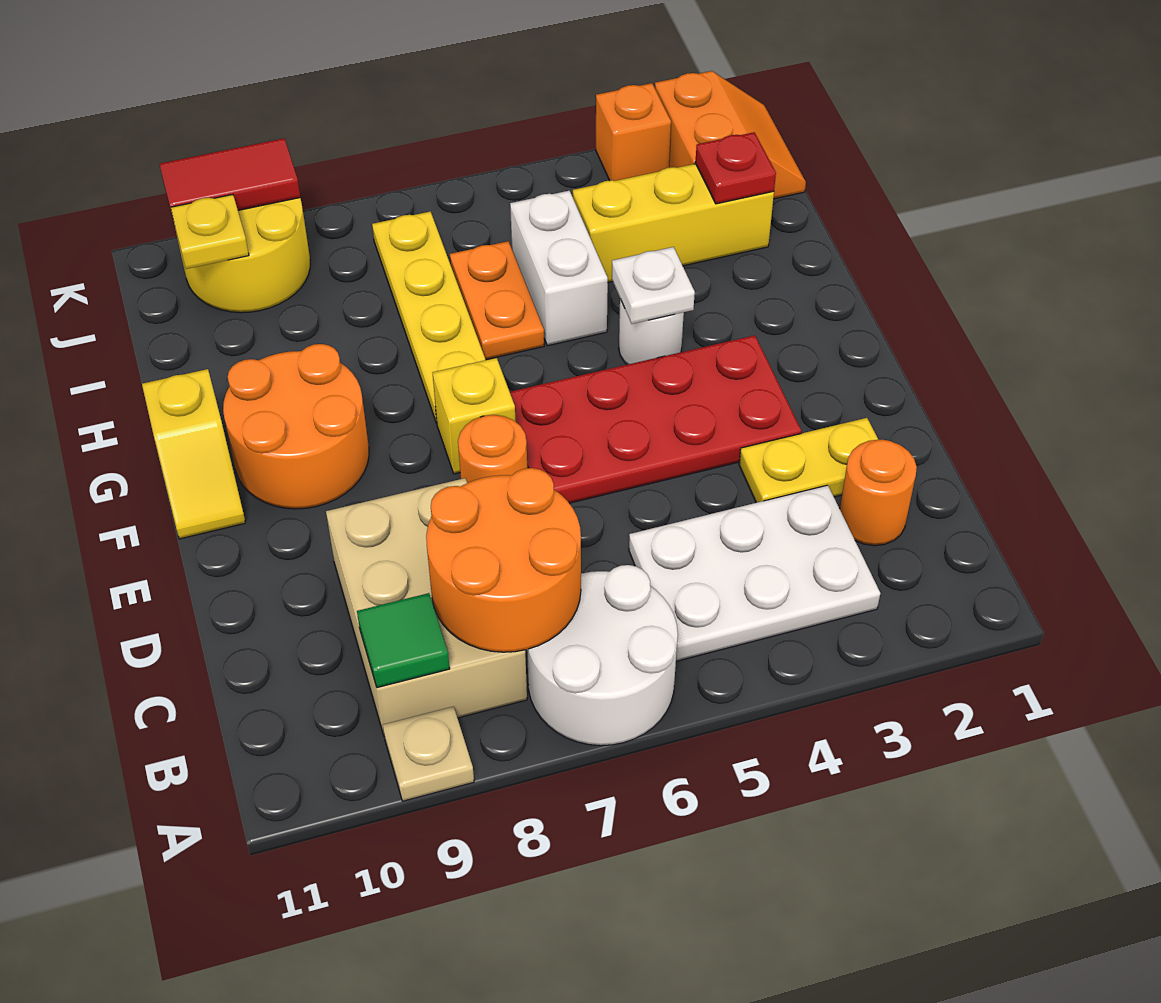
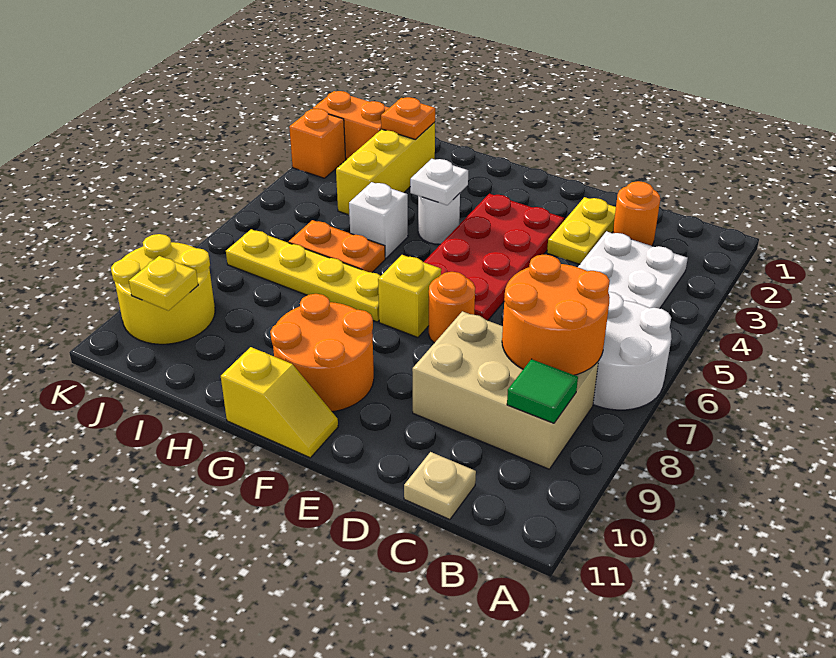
tan 1x1 plate [383,706,474,801] -> tan 1x1 plate moved to [404,452,476,520]
white 1x2 brick [510,191,608,346] -> white 1x1 brick [349,182,408,258]
red 1x1 plate [695,132,776,204] -> orange 1x1 plate [381,97,435,140]
red 1x2 tile [160,138,300,213] -> none

